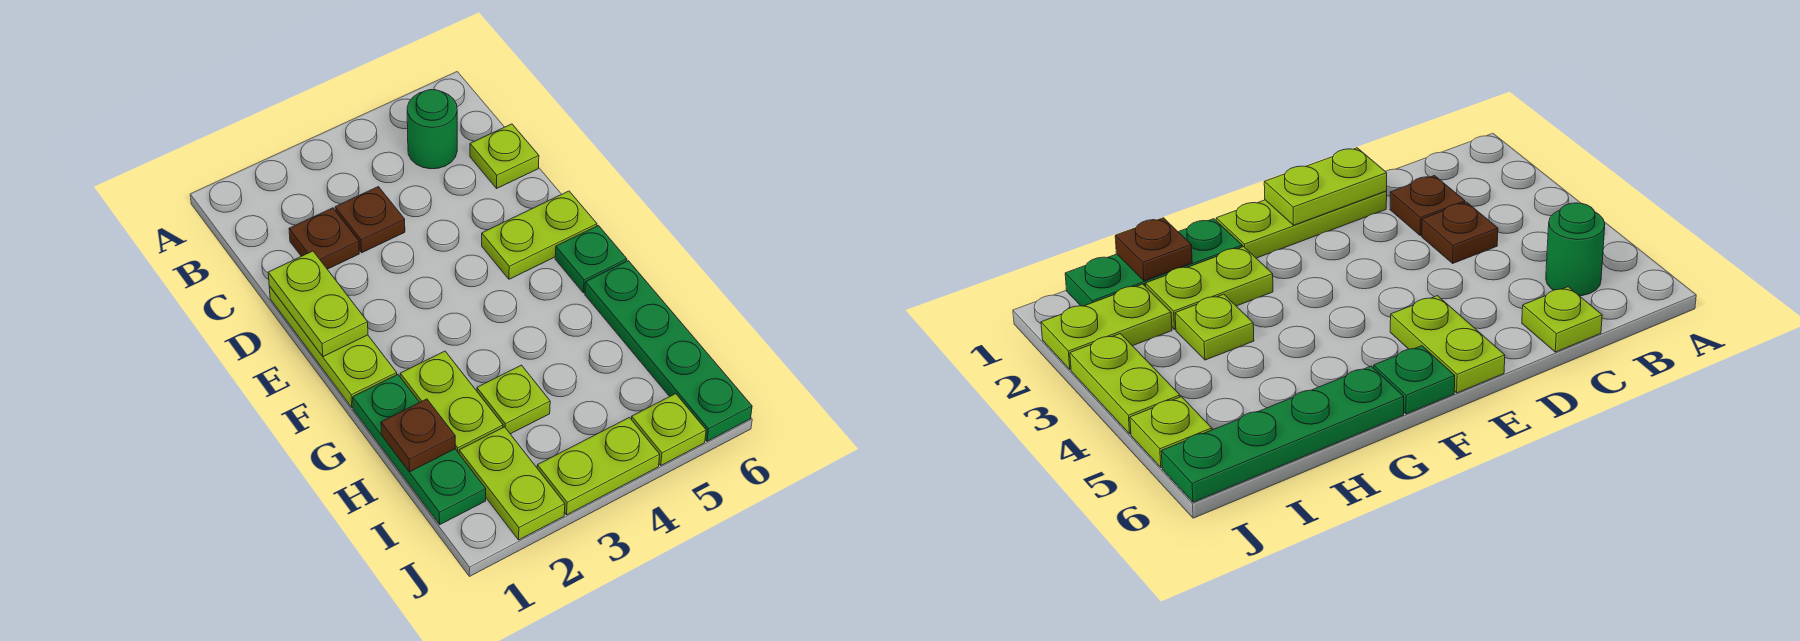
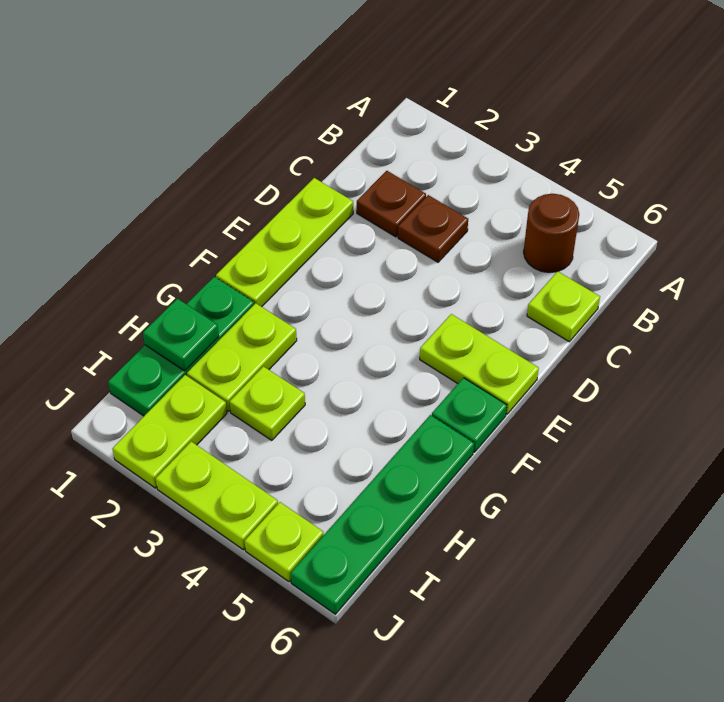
green 1x1 round brick [407,90,457,169] -> brown 1x1 round brick [524,194,579,273]
lime 1x2 plate [268,251,368,357] -> none
brown 1x1 plate [381,399,455,472] -> green 1x1 plate [143,299,219,371]

